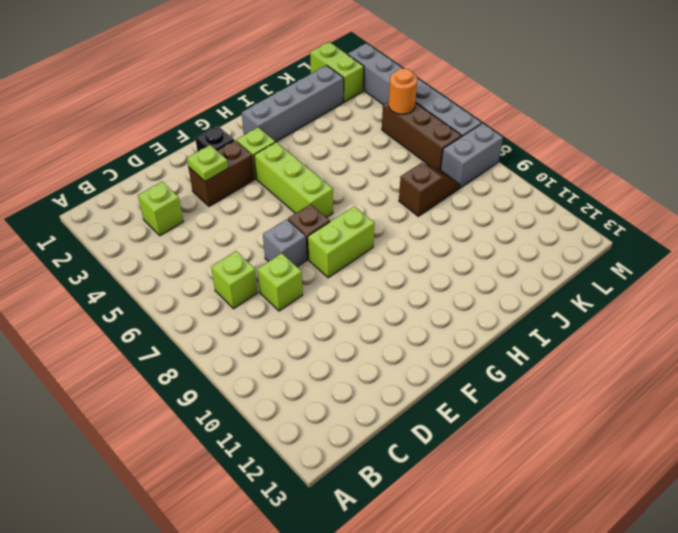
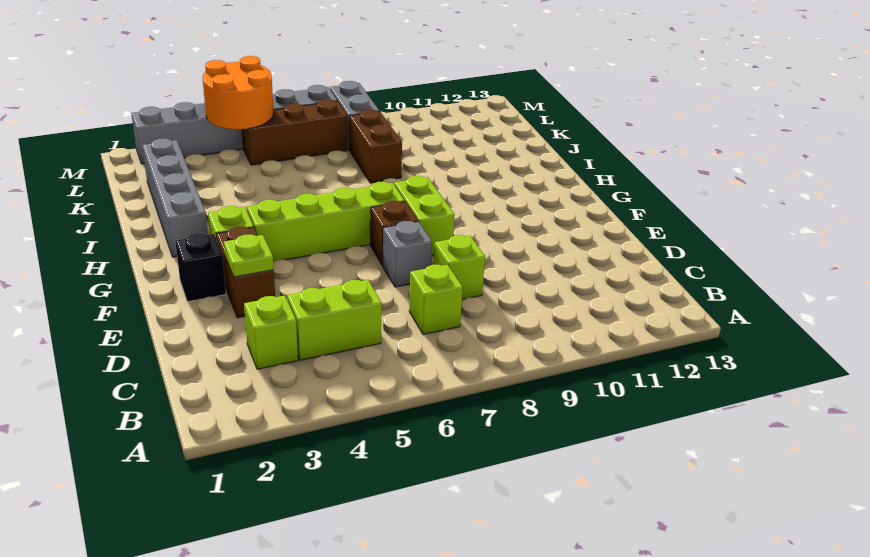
lime 1x3 brick [254,142,333,218] -> lime 1x4 brick [247,182,405,262]
brown 1x2 slope [399,163,460,216] -> brown 1x2 brick [349,110,402,183]
lime 1x2 brick [310,42,364,102] -> lime 1x2 brick moved to [287,280,381,360]
orange 1x1 round brick [389,69,417,114] -> orange 2x2 round brick [203,56,274,130]

